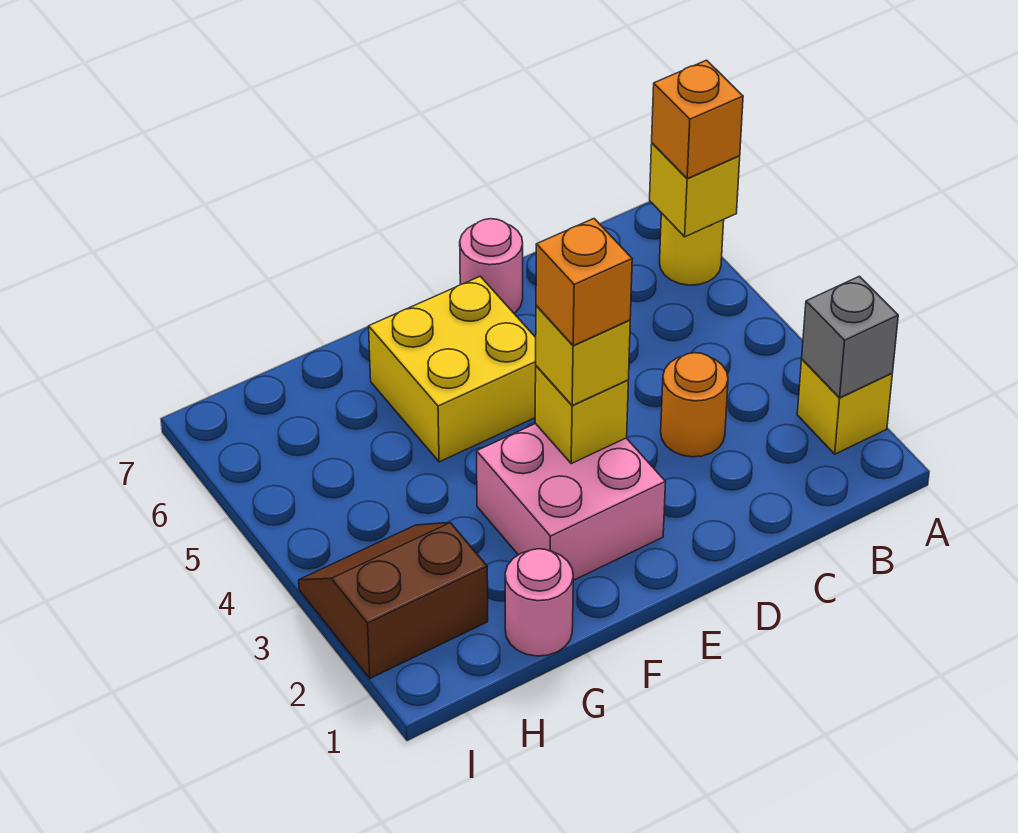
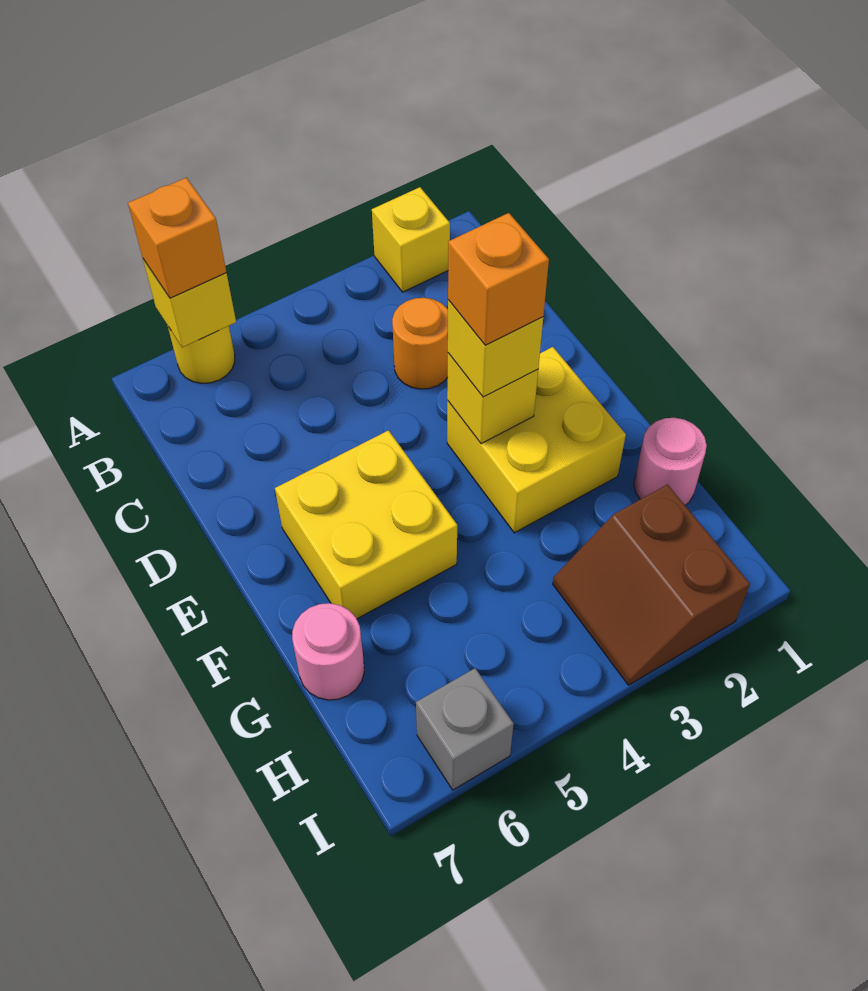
grey 1x1 brick [802,276,898,398] -> grey 1x1 brick moved to [416,668,514,790]
pink 1x1 round brick [460,219,523,313] -> pink 1x1 round brick moved to [292,603,364,700]
pink 2x2 brick [477,424,666,580] -> yellow 2x2 brick [447,347,626,533]

